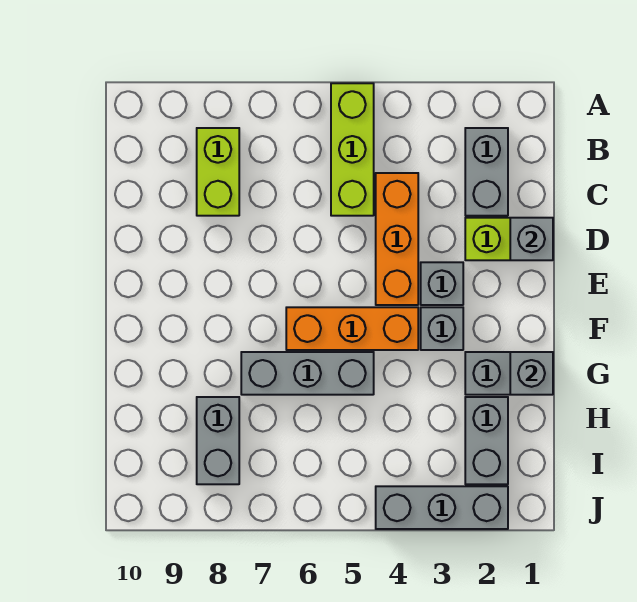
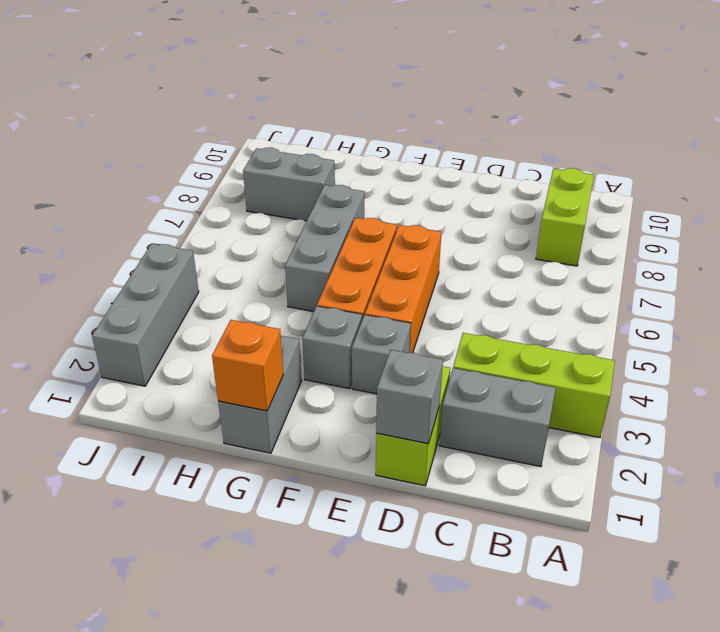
lime 1x3 brick [331,83,374,216] -> lime 1x3 brick moved to [453,333,615,438]
lime 1x2 brick [197,128,239,216] -> lime 1x2 brick turned to [536,168,594,266]
orange 1x3 brick [376,173,418,305] -> orange 1x3 brick turned to [365,225,441,353]
grey 1x1 brick [510,352,553,395] -> orange 1x1 brick [212,320,283,411]
grey 1x2 brick [465,397,508,484] -> none

